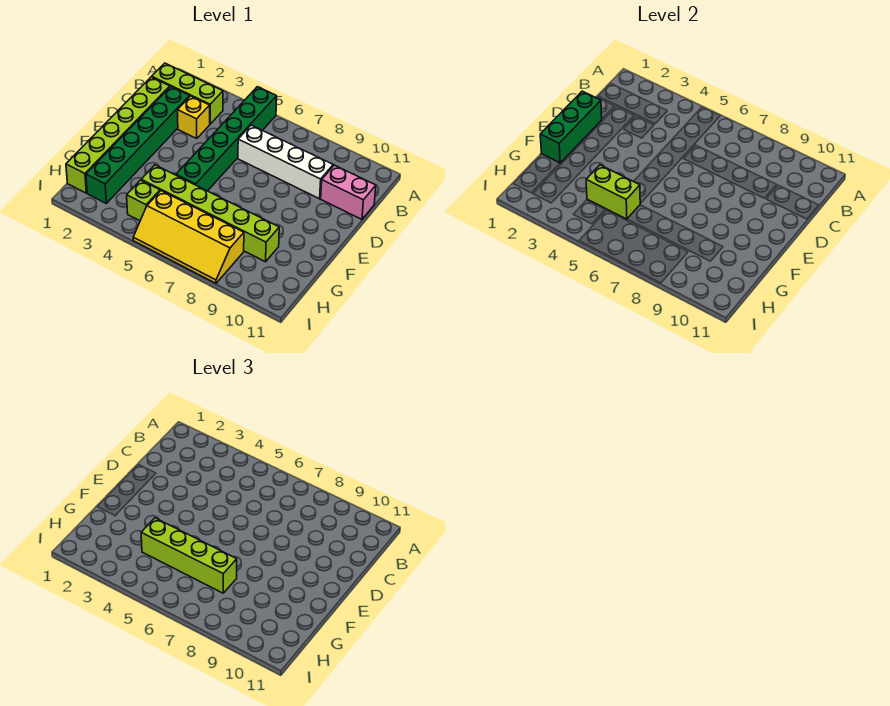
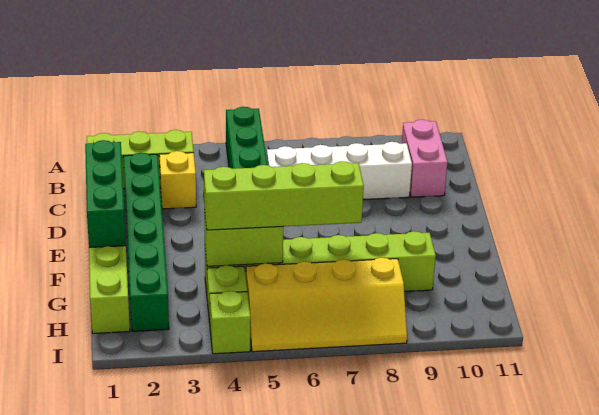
pink 1x2 brick [321,165,376,219] -> pink 1x2 brick turned to [402,120,448,197]
none -> lime 1x1 brick [210,291,251,354]

